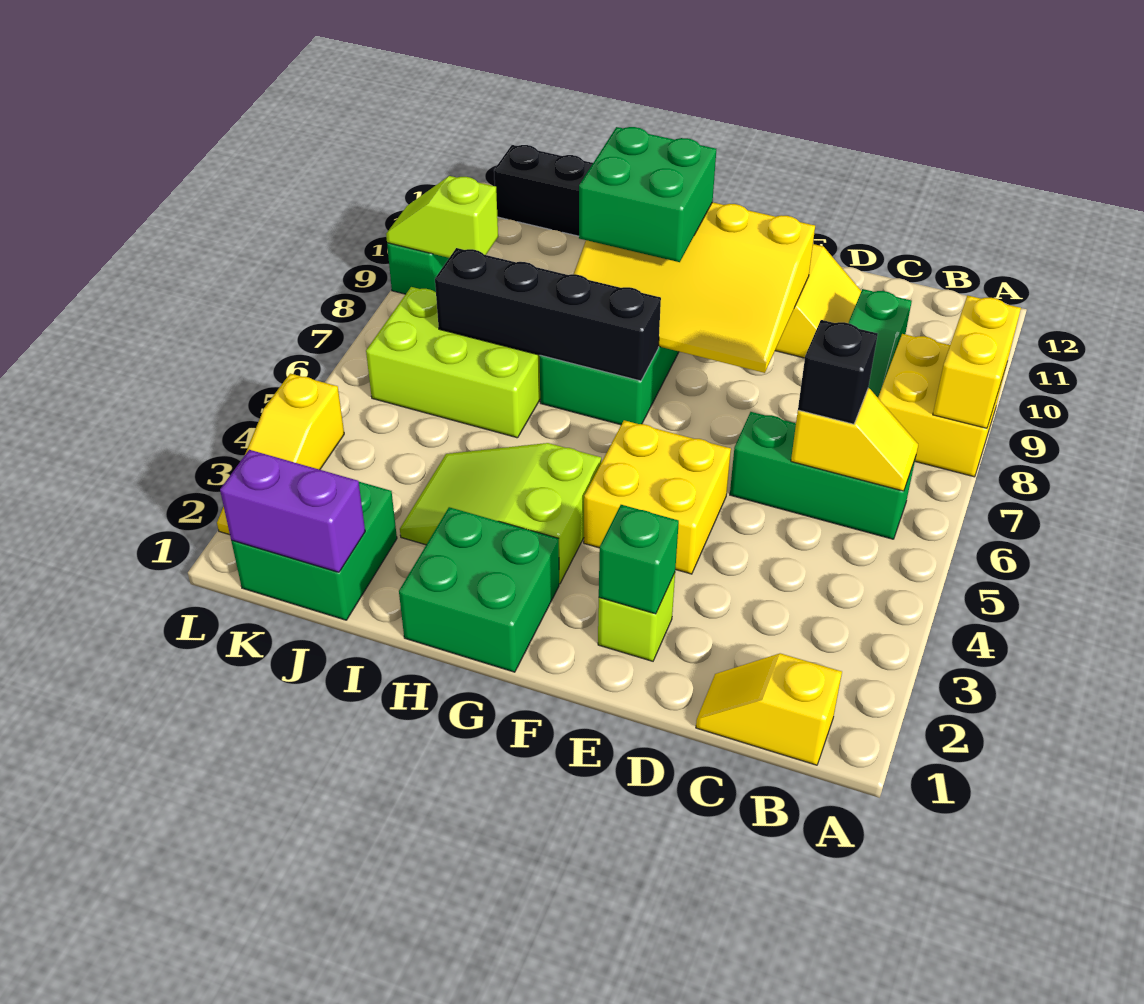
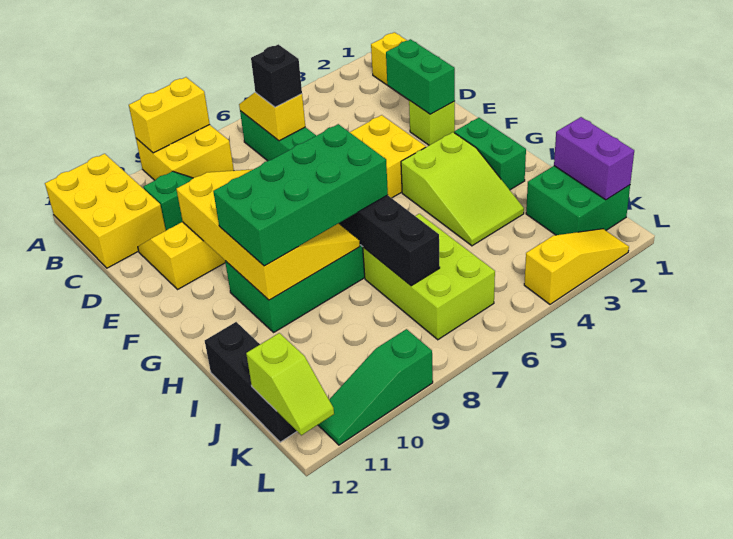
none -> yellow 2x3 brick [45,154,166,268]
green 1x1 brick [599,505,679,614] -> green 1x2 brick [386,39,455,114]
green 2x2 brick [399,507,559,672] -> green 1x2 brick [454,118,526,190]
green 2x2 brick [579,127,716,262] -> green 2x4 brick [213,124,388,266]
lime 1x2 slope [386,176,498,258] -> lime 1x2 slope moved to [246,333,334,435]

